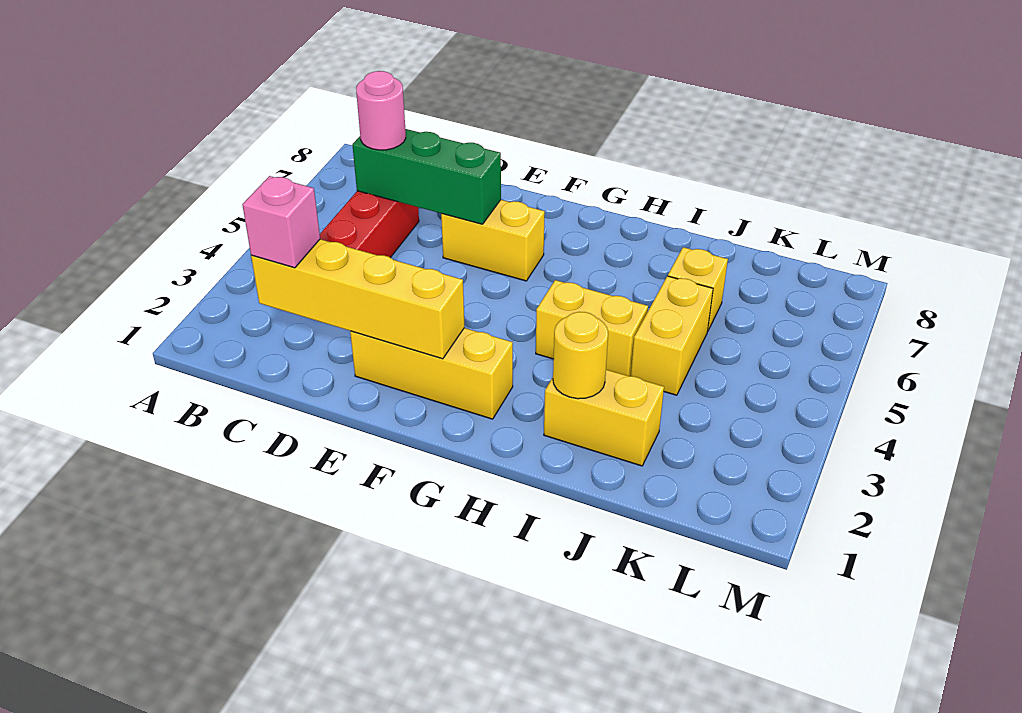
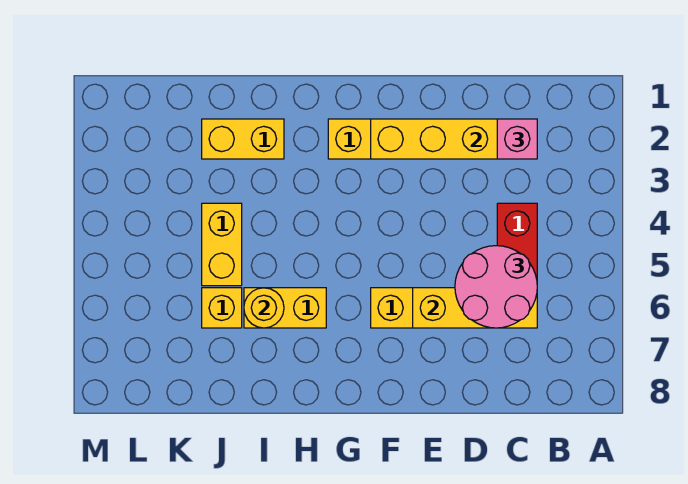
green 1x3 brick [352,129,501,224] -> yellow 1x3 brick [413,288,537,328]
pink 1x1 round brick [356,71,406,150] -> pink 2x2 round brick [455,246,537,328]
yellow 1x2 brick [536,280,648,376] -> yellow 1x2 brick moved to [244,288,326,328]
yellow 1x1 round brick [553,312,608,399] -> yellow 1x1 round brick moved to [244,288,284,328]

